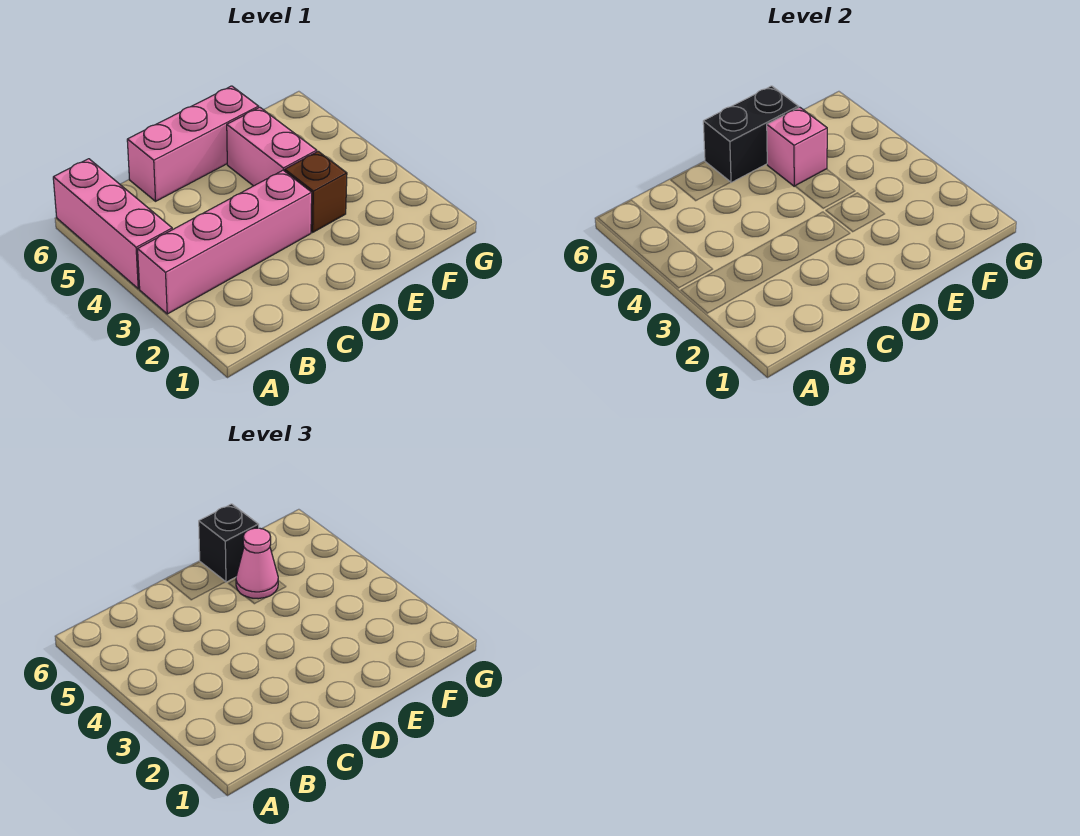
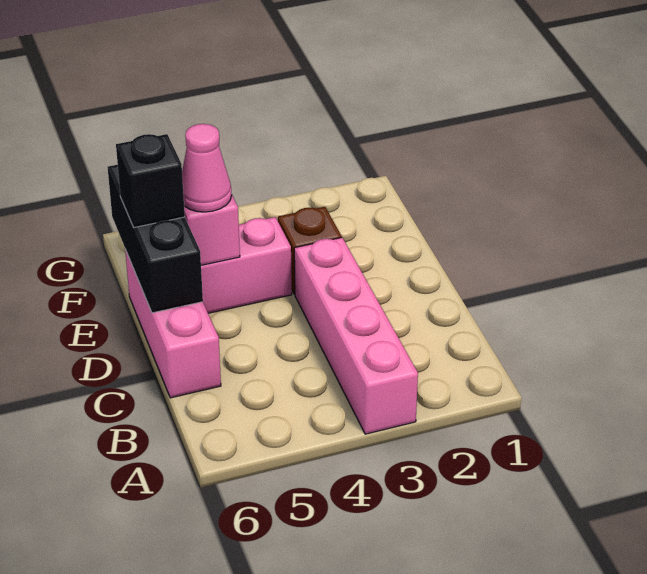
pink 1x3 brick [53,159,172,289] -> none
black 1x2 brick [703,86,799,183] -> black 1x3 brick [108,165,203,313]

